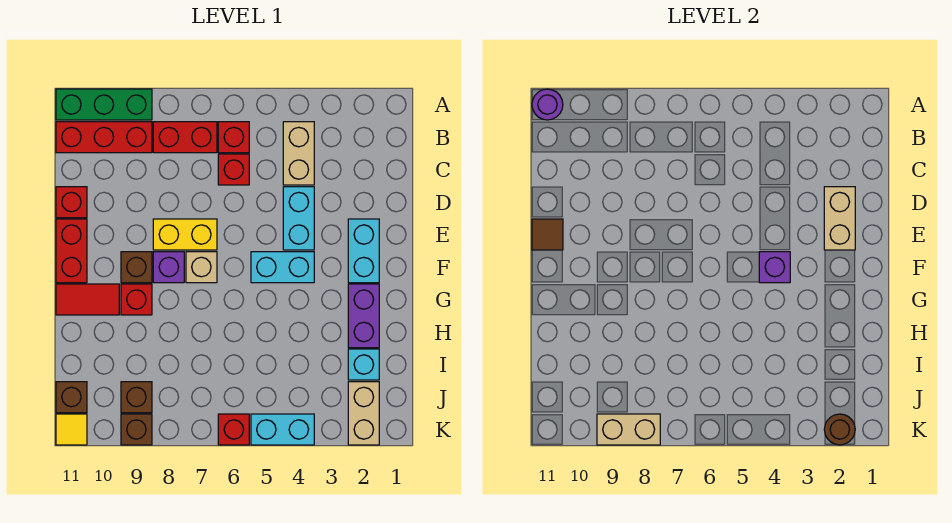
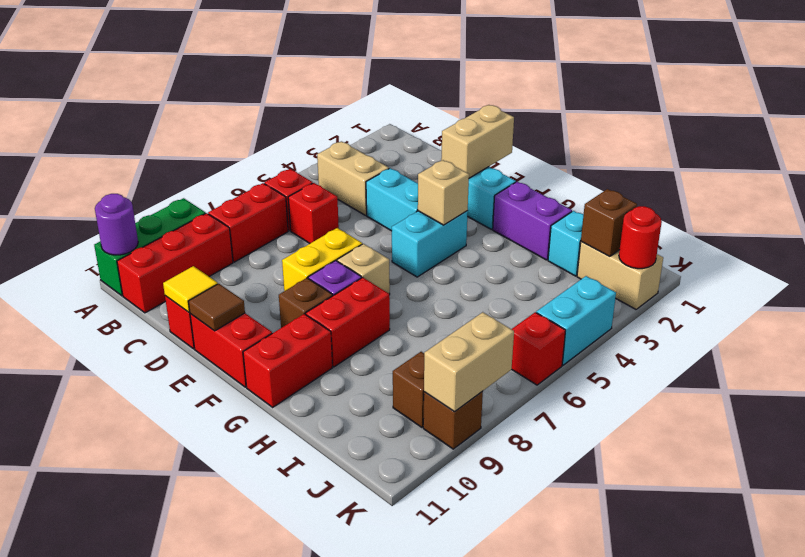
tan 1x2 brick [824,187,855,250] -> tan 1x2 brick turned to [441,105,514,178]
purple 1x1 brick [759,252,790,283] -> tan 1x1 brick [418,160,469,225]
red 1x1 brick [121,284,152,315] -> red 1x2 brick [306,278,390,367]
red 1x2 tile [56,284,119,315] -> red 1x2 brick [243,314,332,407]
brown 1x1 brick [56,382,87,413] -> brown 1x1 brick moved to [581,189,637,256]
brown 1x1 round brick [824,414,855,445] -> red 1x1 round brick [619,206,662,269]
yellow 1x1 tile [56,414,87,445] -> yellow 1x1 tile moved to [163,266,218,312]

